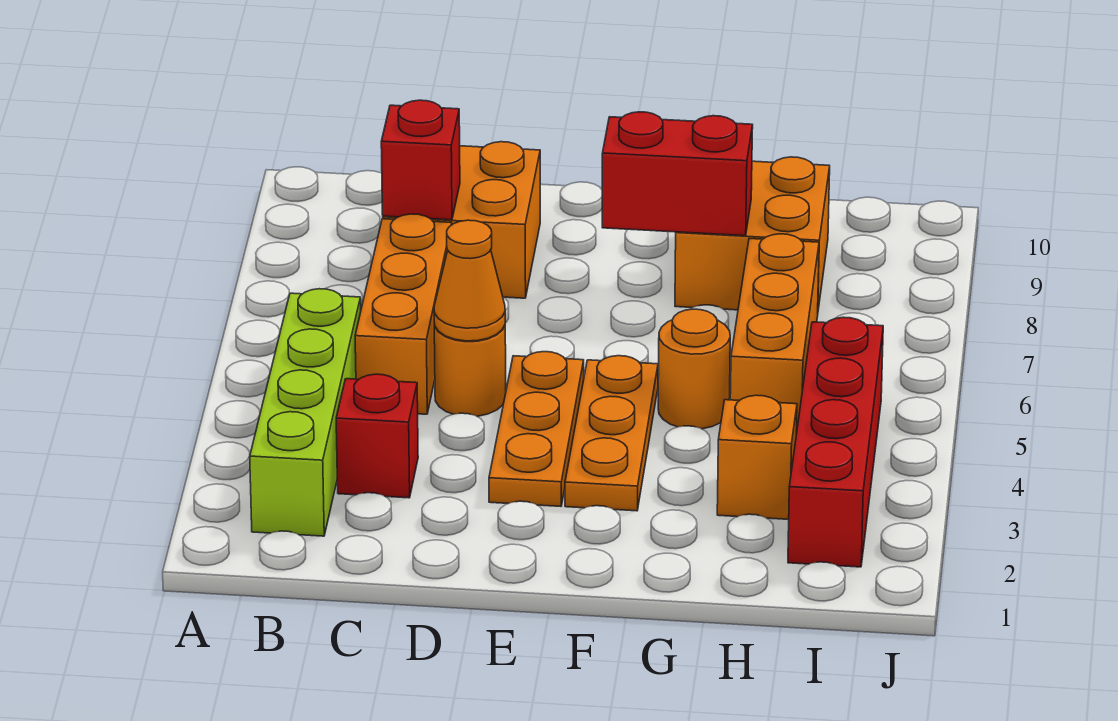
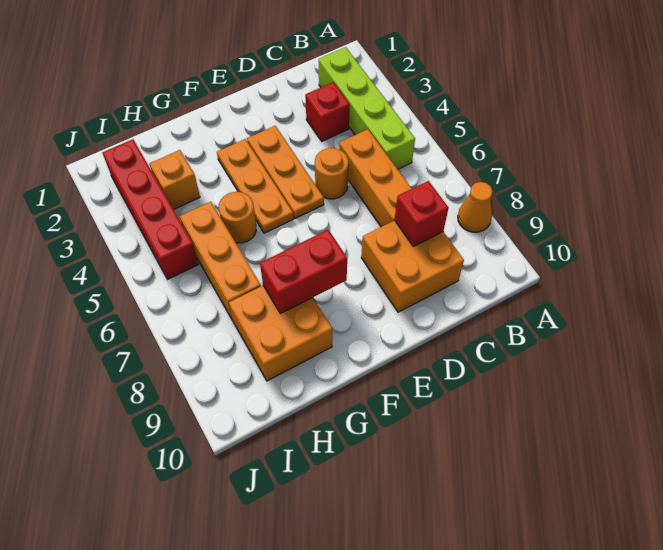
orange 1x1 cone [434,220,505,341] -> orange 1x1 cone moved to [458,182,493,232]

